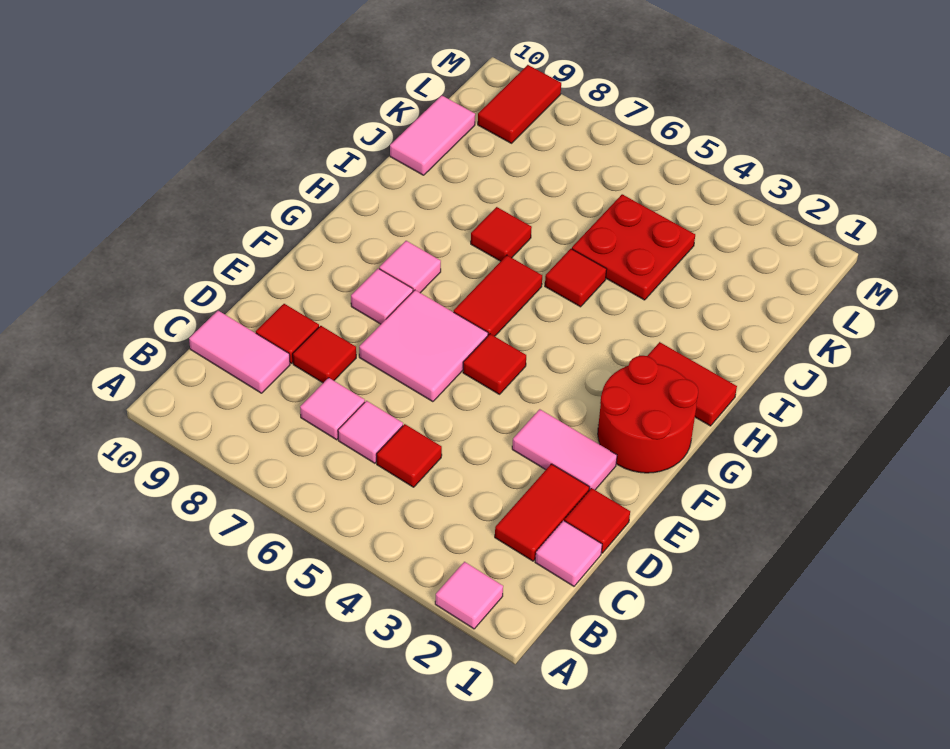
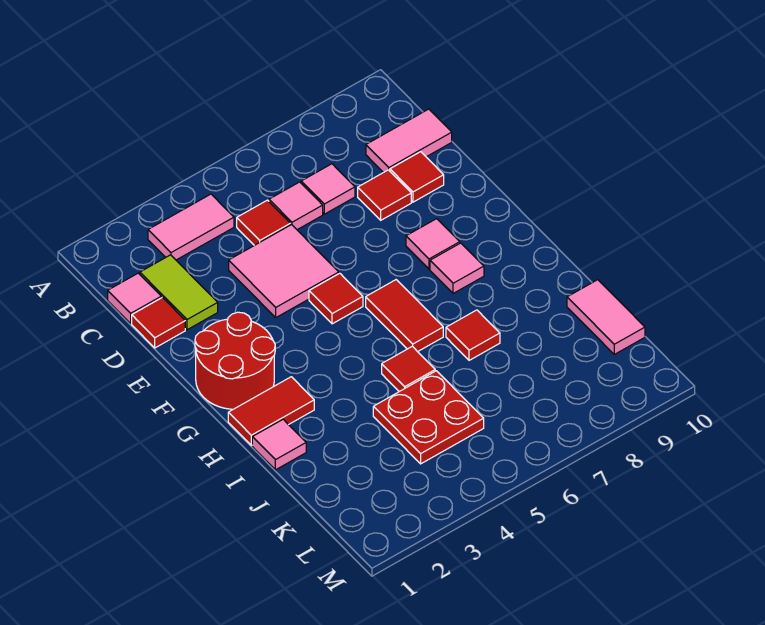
pink 1x1 tile [435,562,503,629] -> pink 1x1 tile moved to [252,419,306,470]
red 1x2 tile [495,464,590,561] -> lime 1x2 tile [140,255,218,330]
pink 1x2 tile [512,409,617,490] -> pink 1x2 tile moved to [148,194,234,260]
pink 2x2 tile [359,290,488,402] -> pink 2x2 tile moved to [229,225,339,317]
red 1x2 tile [478,65,561,143] -> none

